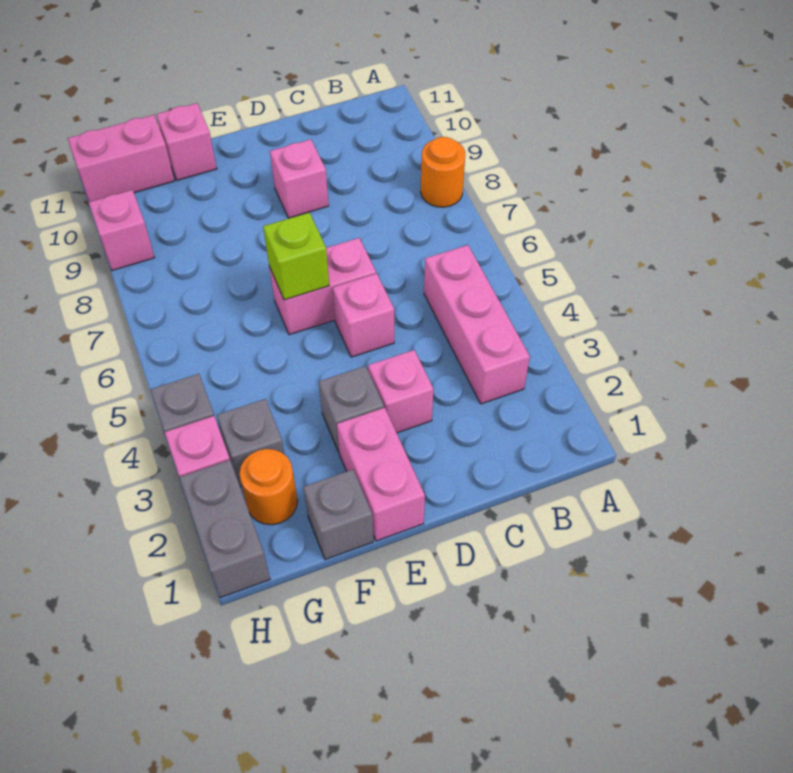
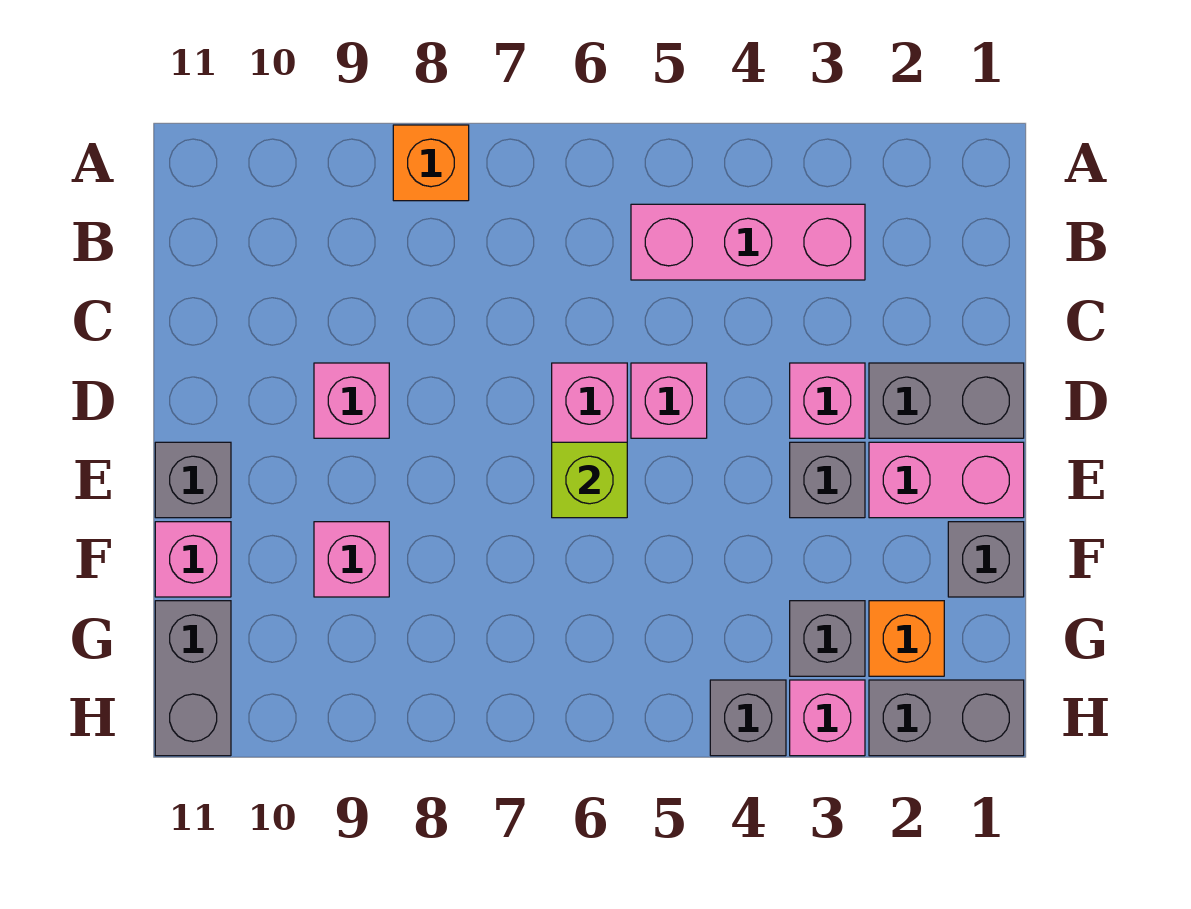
orange 1x1 round brick [421,137,465,207] -> orange 1x1 brick [393,125,469,201]
none -> grey 1x2 brick [869,363,1024,438]
none -> grey 1x1 brick [155,442,231,518]
orange 1x1 round brick [240,449,298,525] -> orange 1x1 brick [869,601,944,676]
pink 1x2 brick [68,115,174,202] -> grey 1x2 brick [155,601,231,756]
pink 1x1 brick [89,190,155,271] -> pink 1x1 brick moved to [314,522,389,597]

